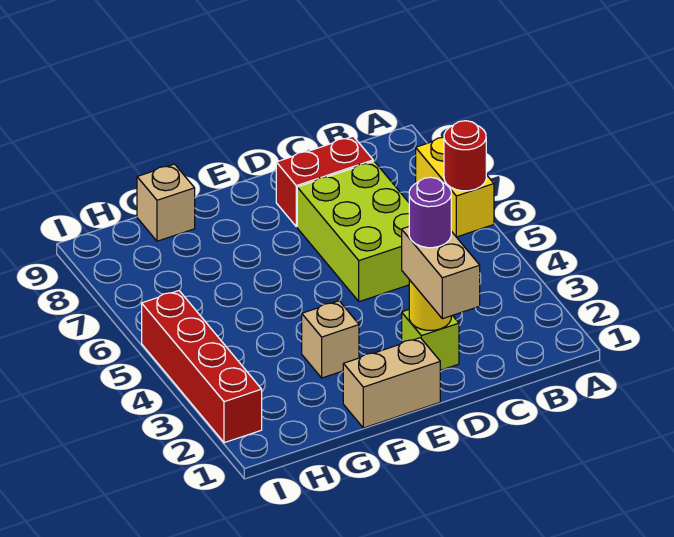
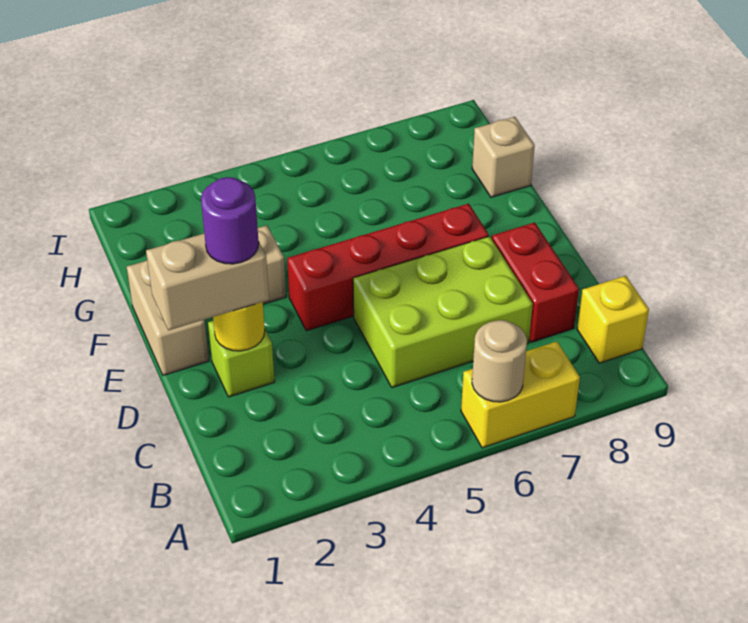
red 1x1 round brick [444,121,486,191] -> tan 1x1 round brick [472,320,527,402]
none -> yellow 1x1 brick [577,276,649,363]
red 1x4 brick [142,291,262,443] -> red 1x4 brick moved to [287,204,489,331]

